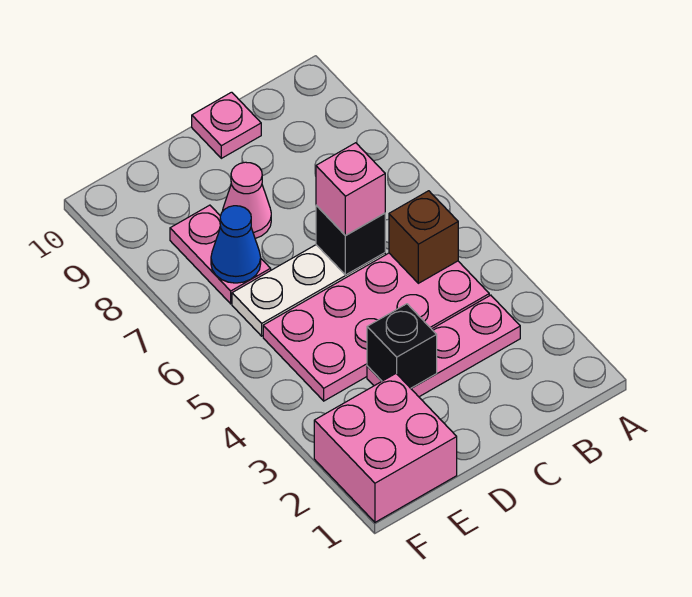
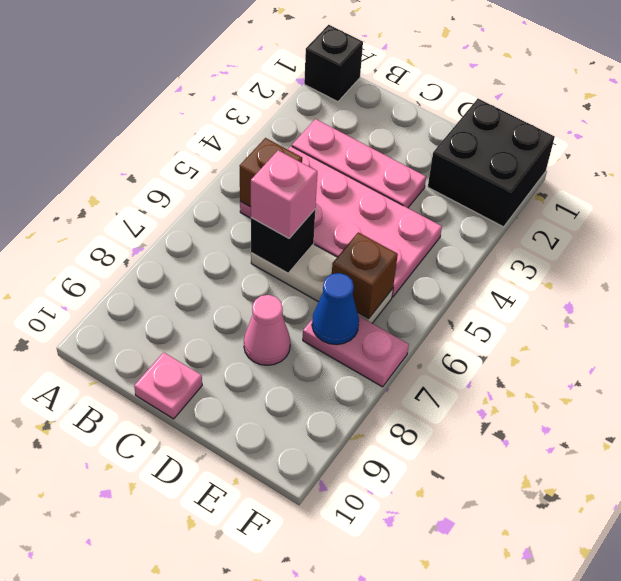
black 1x1 brick [367,304,437,388] -> black 1x1 brick moved to [304,25,363,102]
pink 2x2 brick [314,374,457,522] -> black 2x2 brick [428,99,555,227]
none -> brown 1x1 brick [332,232,398,319]
pink 1x2 plate [170,205,271,304] -> pink 1x2 plate turned to [303,316,409,387]

